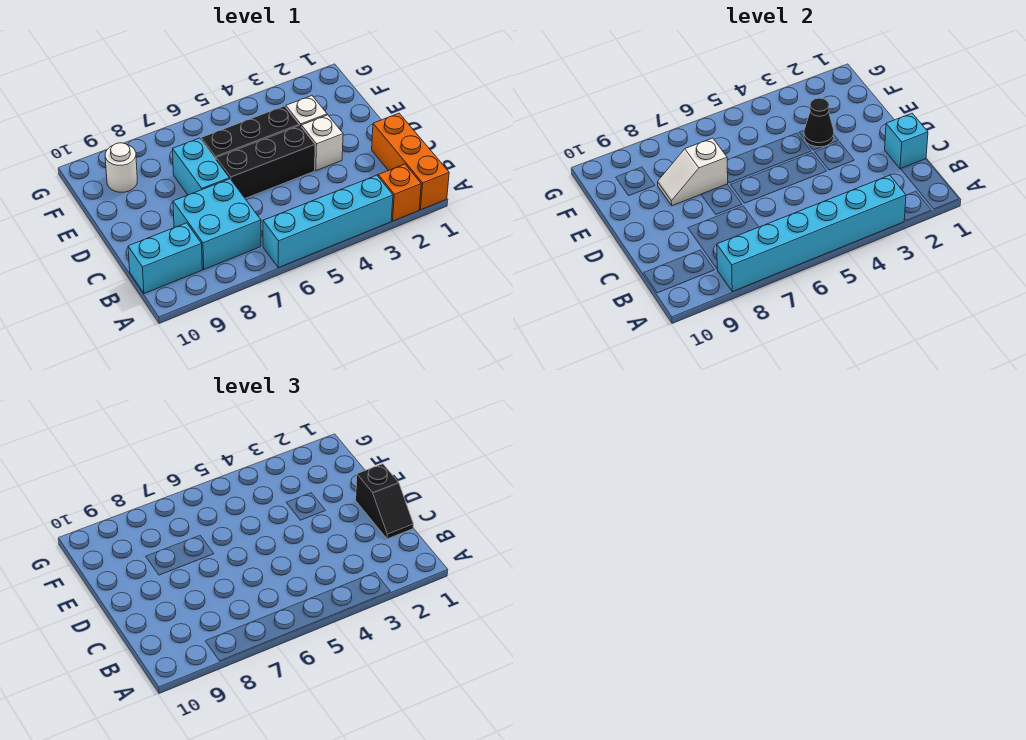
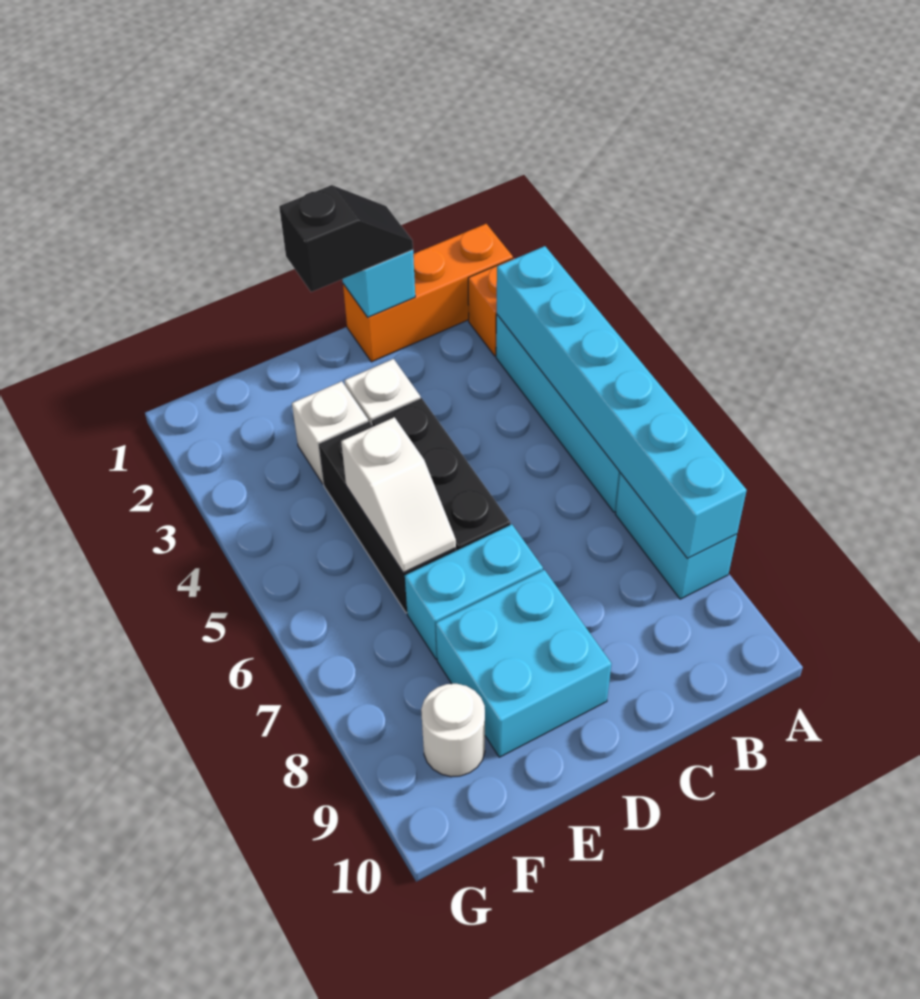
cyan 2x2 brick [173,179,261,269] -> cyan 2x2 brick moved to [436,570,611,757]
cyan 1x2 brick [128,223,202,293] -> cyan 1x2 brick moved to [615,473,737,599]
black 1x1 cone [804,98,834,147] -> none
white 1x2 slope [658,138,728,206] -> white 1x2 slope moved to [341,417,456,572]

